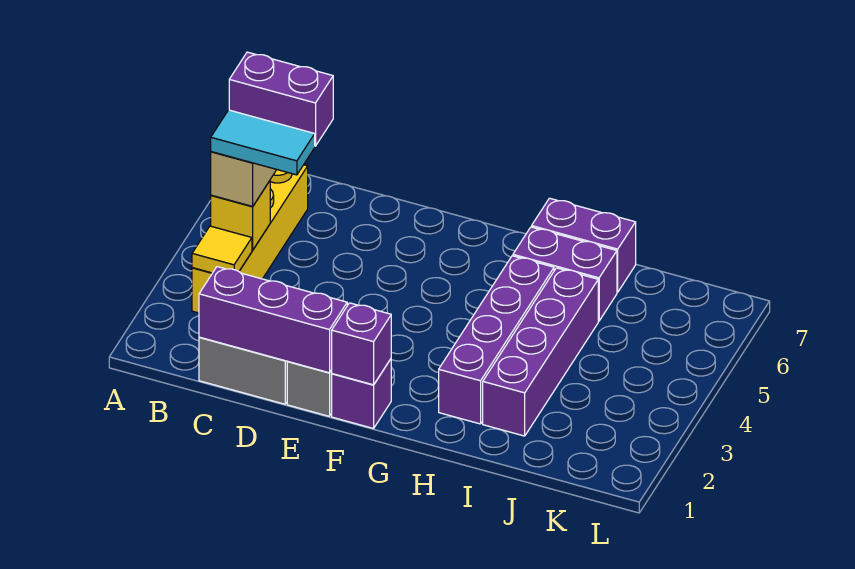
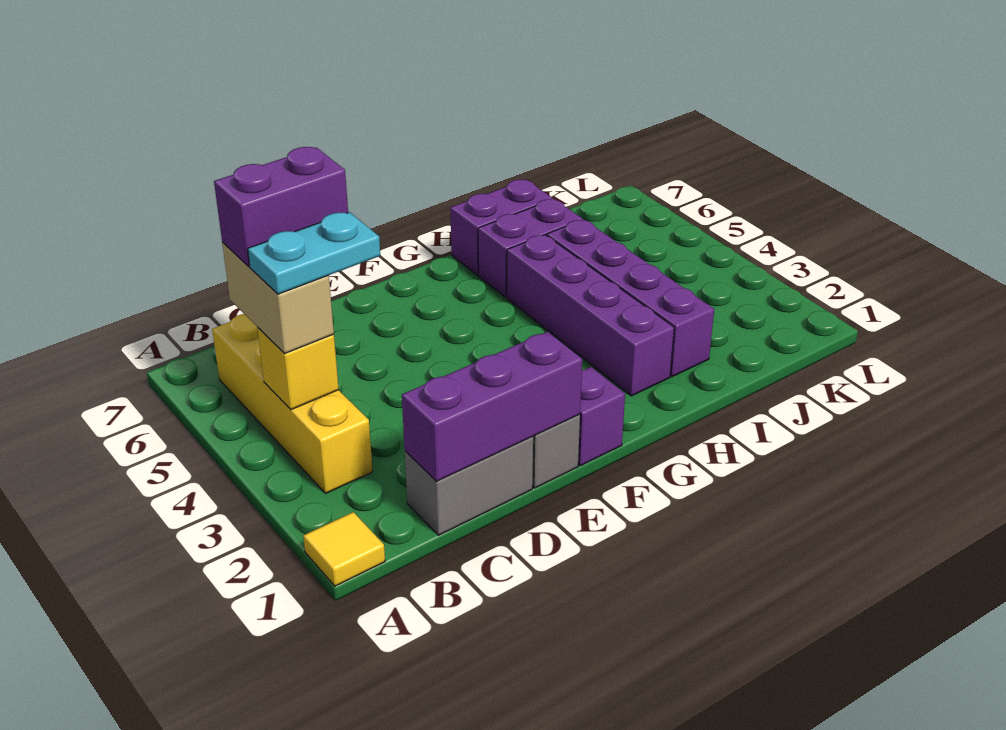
yellow 1x1 tile [192,226,252,273] -> yellow 1x1 tile moved to [303,512,385,586]
cyan 1x2 tile [211,110,315,175] -> cyan 1x2 plate [248,212,380,294]
purple 1x1 brick [332,303,391,385] -> none

